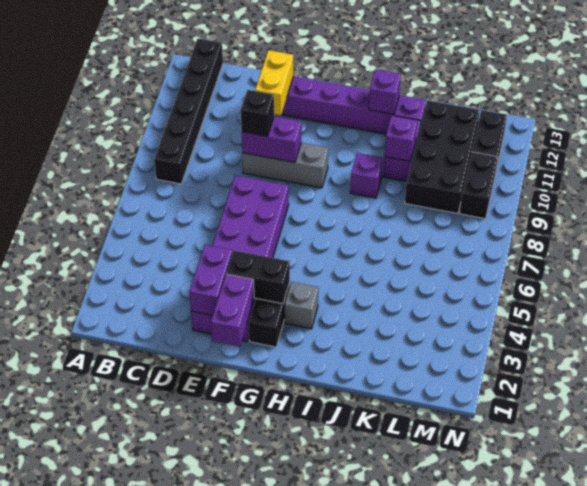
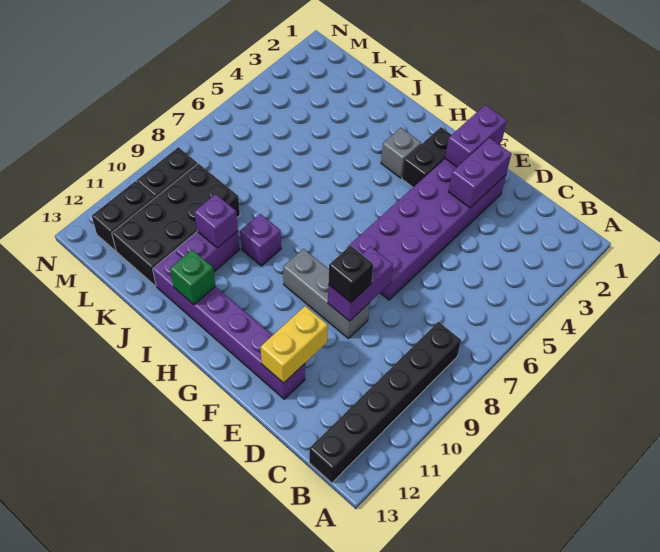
purple 1x2 brick [242,116,301,162] -> purple 1x2 brick turned to [328,246,393,321]
black 1x2 brick [226,250,290,304] -> none
purple 1x1 brick [369,69,401,114] -> green 1x1 brick [170,250,215,305]

